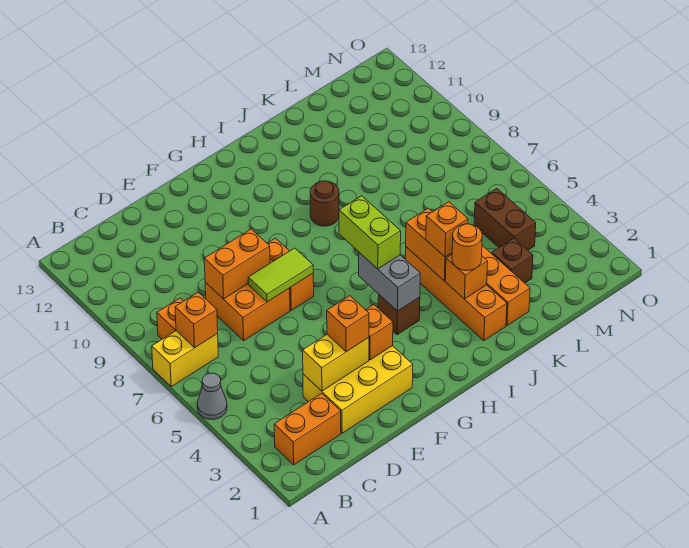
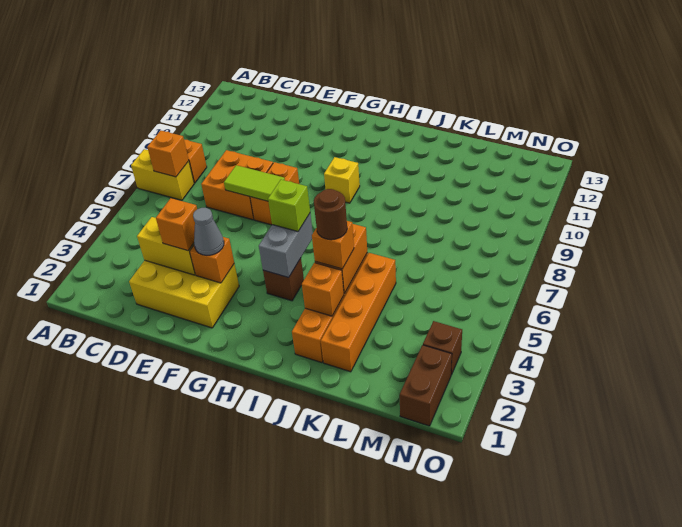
grey 1x1 cone [197,373,227,419] -> grey 1x1 cone moved to [193,208,224,255]
orange 1x2 brick [274,393,341,465] -> none
orange 1x2 brick [204,229,270,299] -> none
lime 1x2 brick [339,196,401,269] -> lime 1x1 brick [268,180,310,231]
none -> yellow 1x1 brick [324,157,360,203]
brown 1x1 round brick [310,181,339,226] -> brown 1x1 round brick moved to [314,189,347,240]
orange 1x1 round brick [452,224,482,270] -> none
brown 1x1 brick [492,238,533,283] -> brown 1x1 brick moved to [423,321,462,375]
brown 1x2 brick [474,188,536,250] -> brown 1x2 brick moved to [400,345,452,426]

